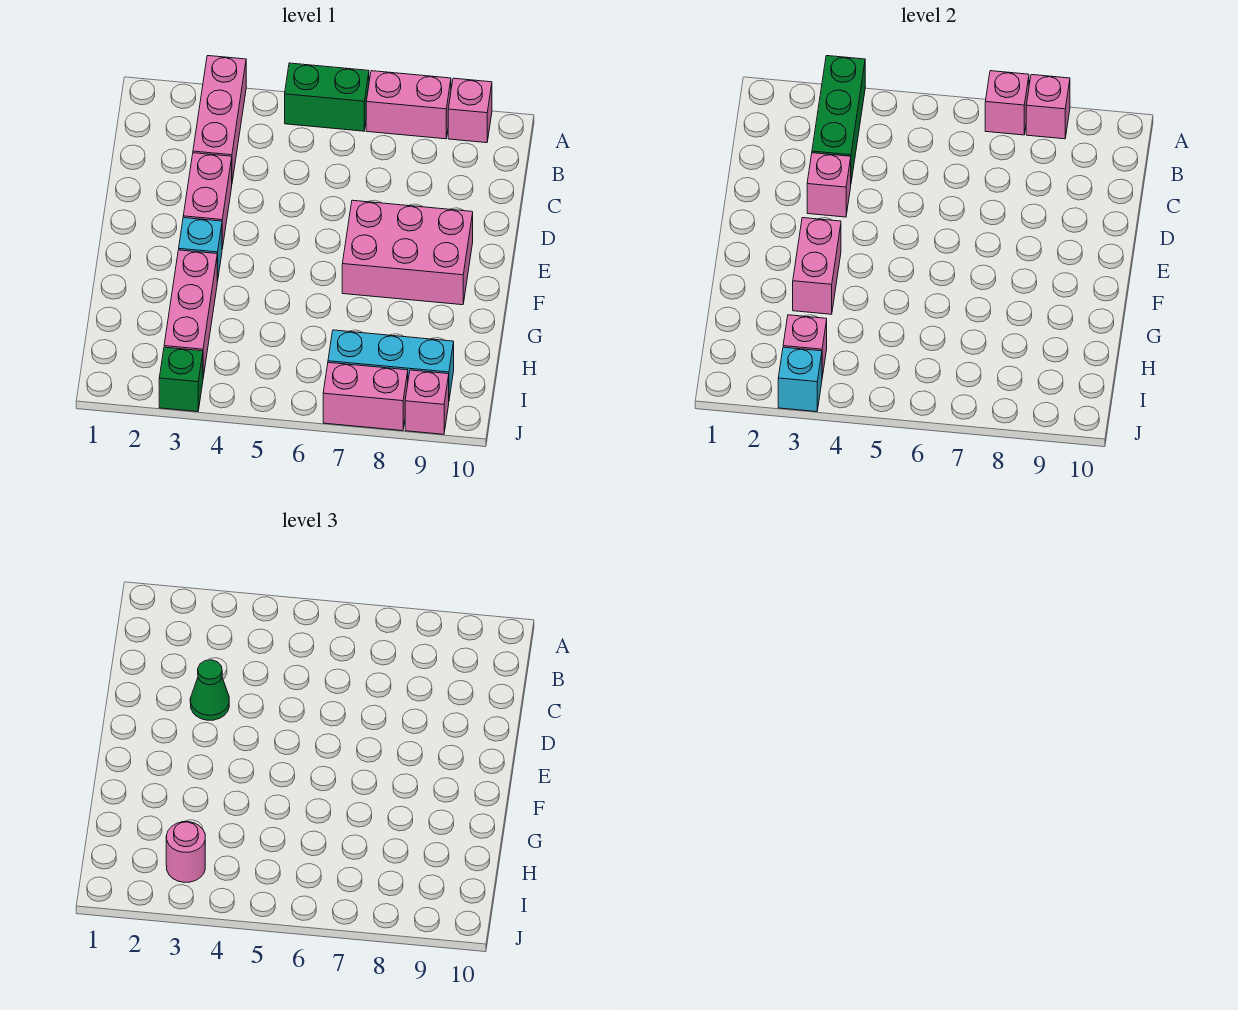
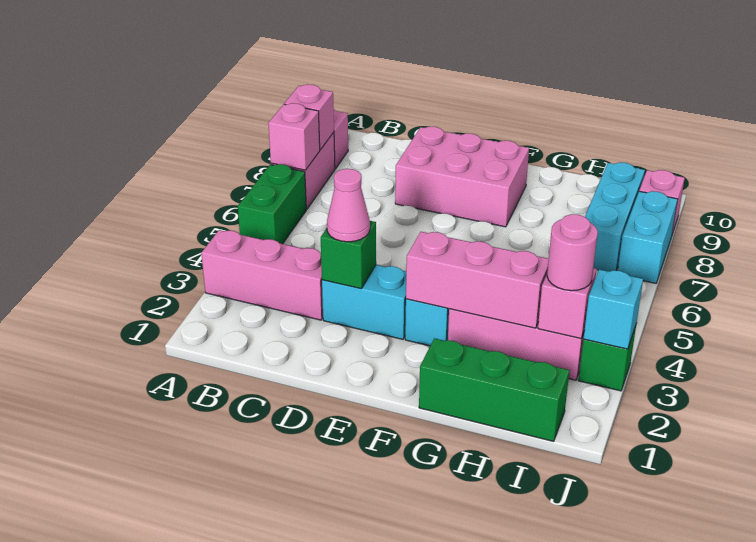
green 1x3 brick [812,56,865,181] -> green 1x3 brick moved to [419,338,569,441]
pink 1x2 brick [183,153,232,249] -> cyan 1x2 brick [322,265,406,339]
pink 1x1 brick [807,153,851,217] -> green 1x1 brick [321,221,376,289]
green 1x1 cone [190,660,229,720] -> pink 1x1 cone [327,169,370,242]
pink 2x3 brick [342,200,473,305] -> pink 2x3 brick turned to [395,127,529,227]
pink 1x2 brick [793,218,841,314] -> pink 1x3 brick [406,232,549,328]
pink 1x2 brick [323,362,408,431] -> cyan 1x2 brick [618,191,678,283]

